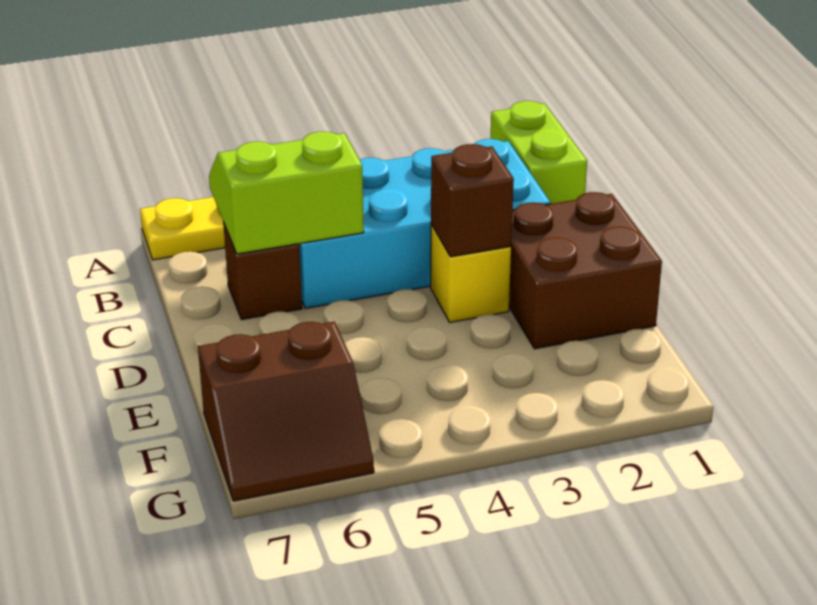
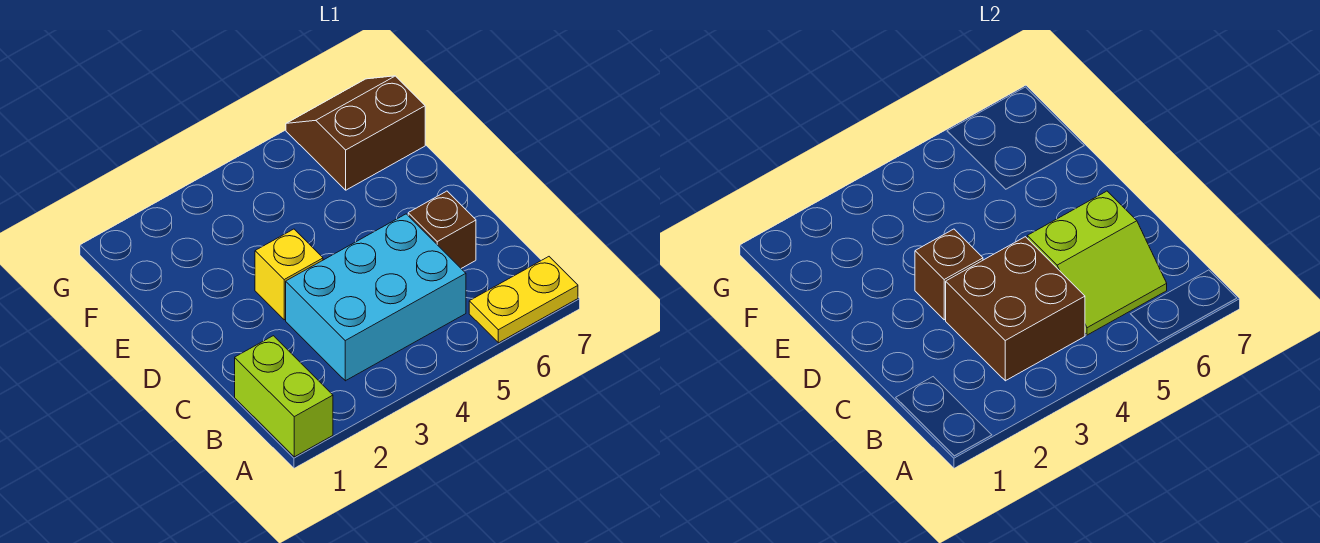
cyan 2x4 brick [299,139,551,308] -> cyan 2x3 brick [286,214,466,381]
brown 2x2 brick [509,192,662,349] -> brown 2x2 brick moved to [946,237,1085,381]

